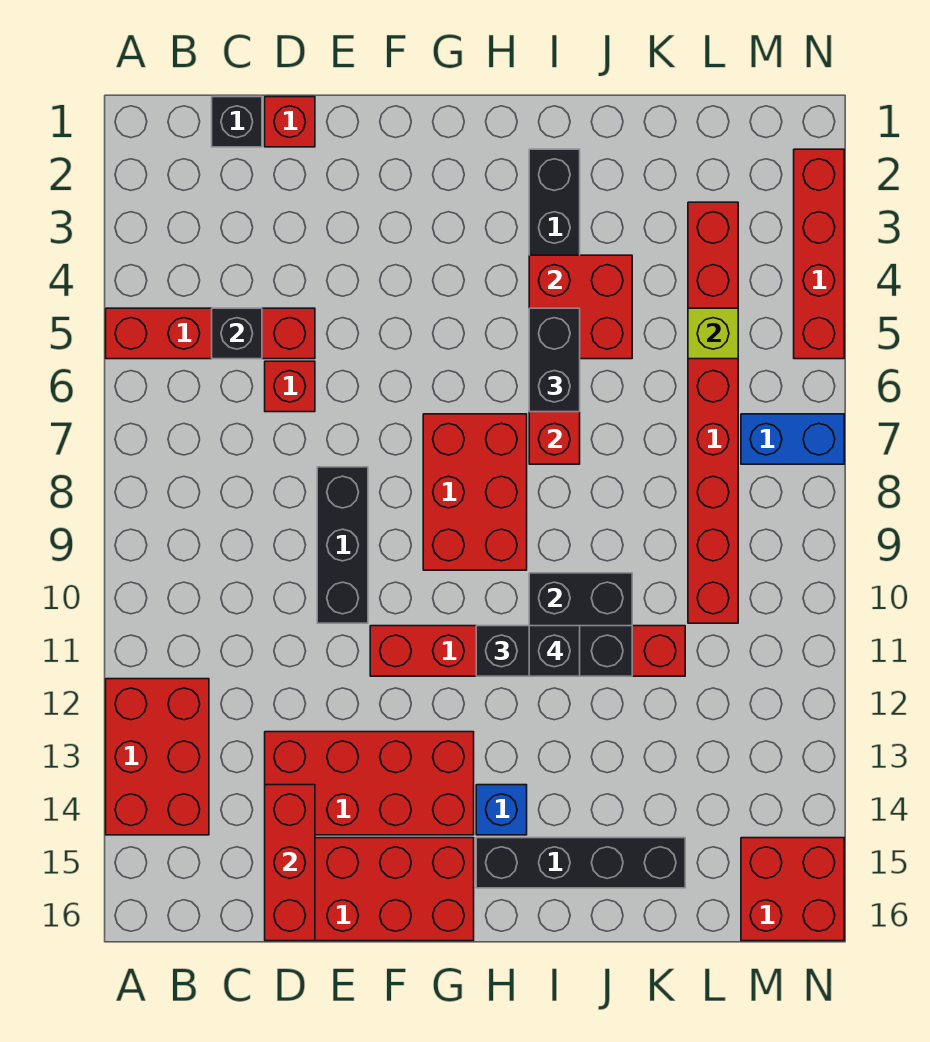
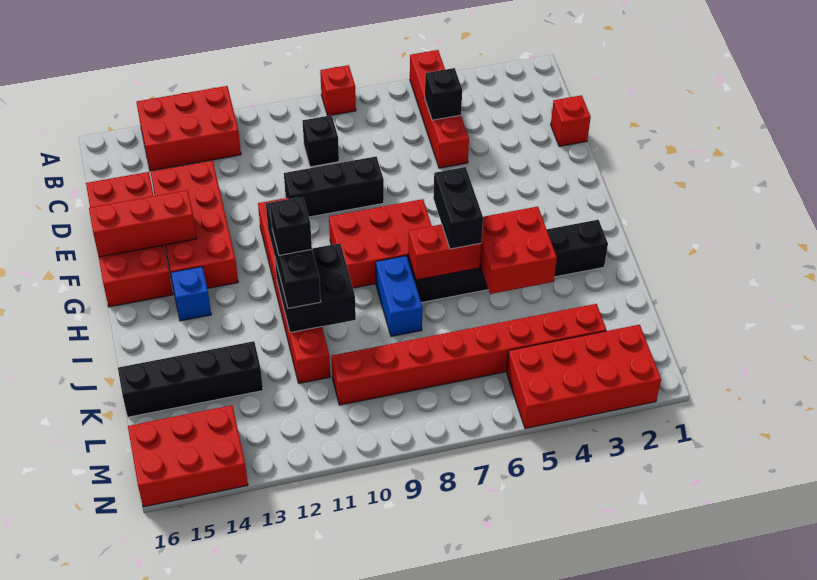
black 1x1 brick [212,97,262,147] -> black 1x1 brick moved to [302,115,339,167]
red 1x1 brick [265,361,315,412] -> red 1x1 brick moved to [320,65,356,116]
red 1x3 brick [265,785,315,941] -> red 1x3 brick moved to [89,190,197,257]
black 1x4 brick [476,838,685,888] -> black 1x4 brick turned to [118,341,263,417]
black 1x2 brick [529,308,580,412] -> black 1x2 brick turned to [433,167,483,249]
lime 1x1 brick [688,308,738,359] -> none
blue 1x2 brick [741,414,844,464] -> blue 1x2 brick moved to [376,256,423,336]
red 2x2 brick [741,838,844,941] -> red 2x3 brick [128,405,248,507]
red 1x4 brick [794,149,844,359] -> red 2x4 brick [507,325,661,429]

